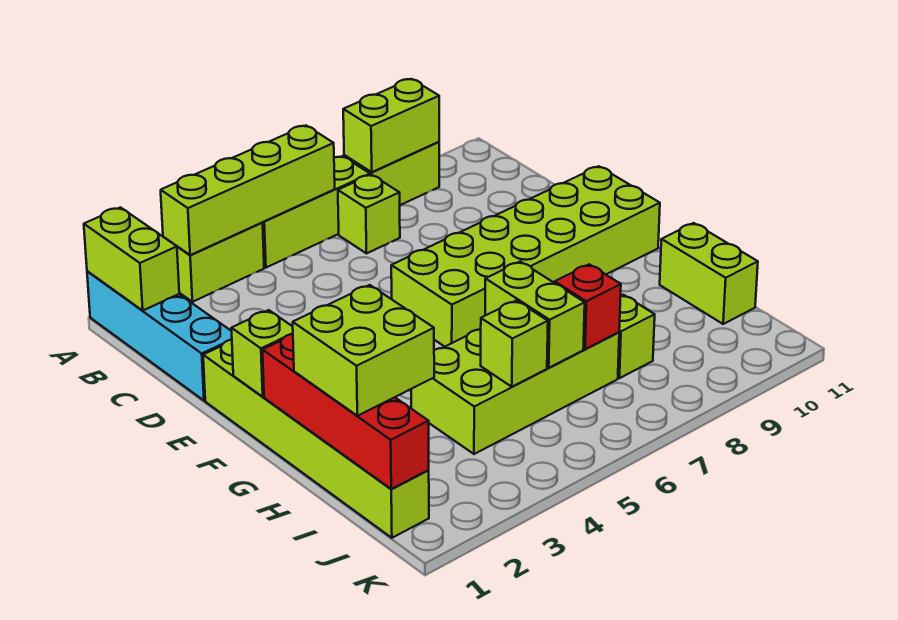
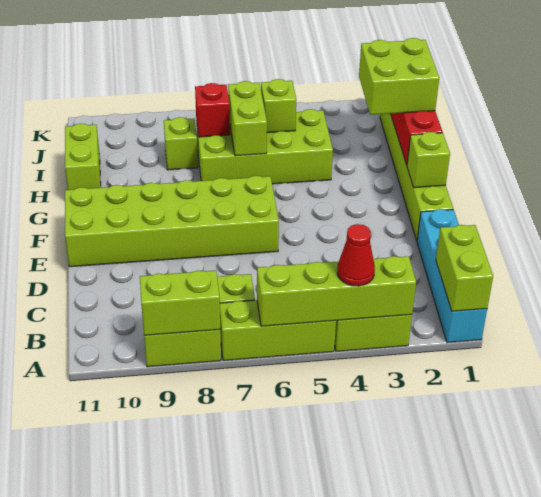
none -> red 1x1 cone [337,224,375,286]

